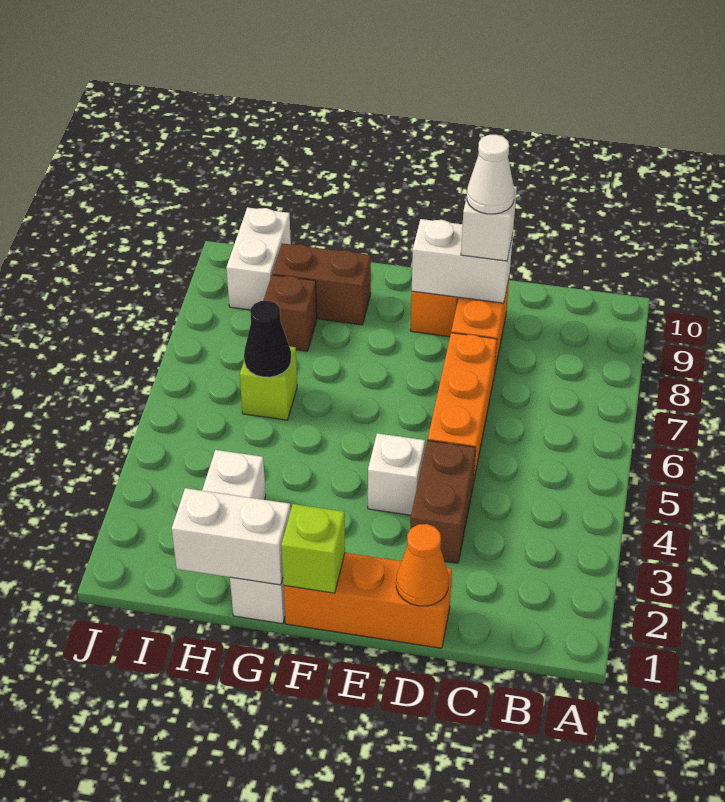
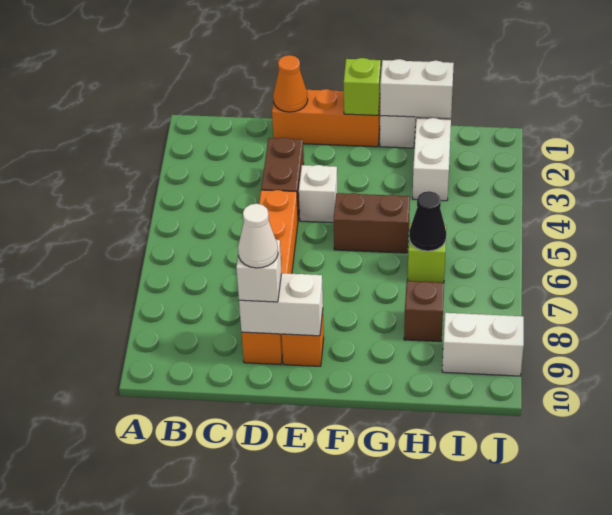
brown 1x2 brick [272,243,371,325] -> brown 1x2 brick moved to [334,193,410,253]
white 1x2 brick [226,207,291,310] -> white 1x2 brick turned to [442,313,524,376]

